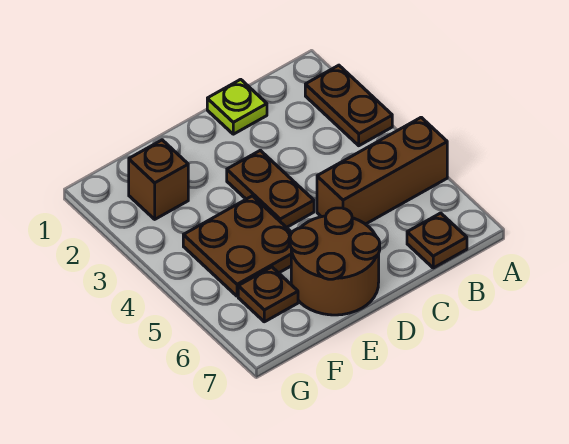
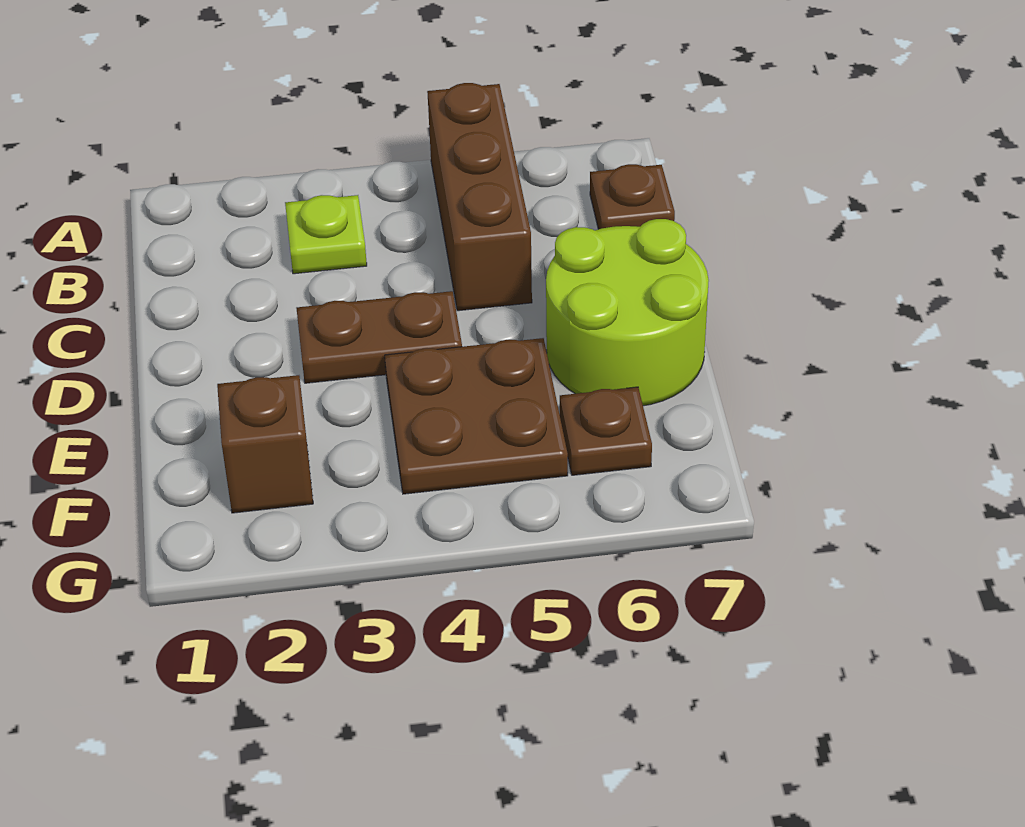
brown 1x2 plate [305,65,392,146] -> none
lime 1x1 plate [207,79,267,134] -> lime 1x1 plate moved to [285,195,367,274]
brown 2x2 round brick [290,208,380,315] -> lime 2x2 round brick [546,219,709,406]

